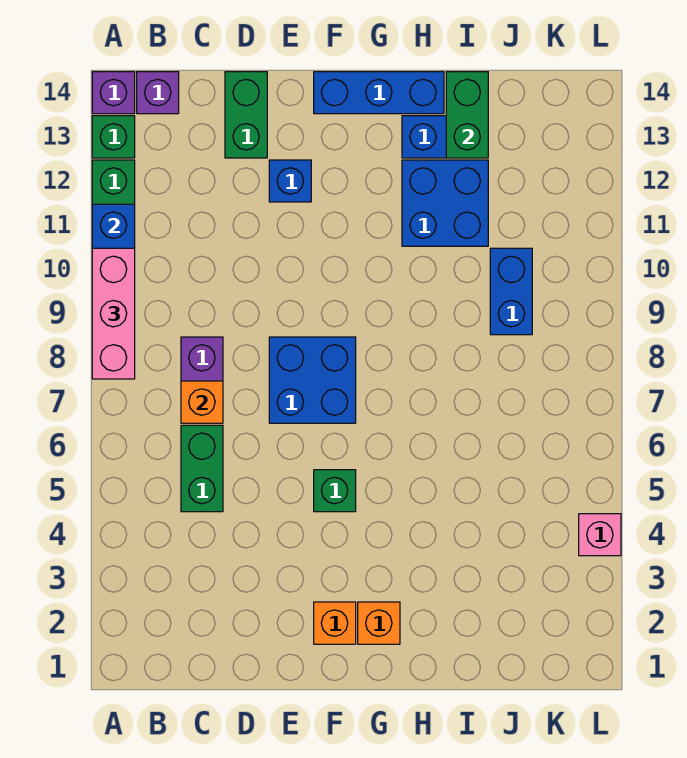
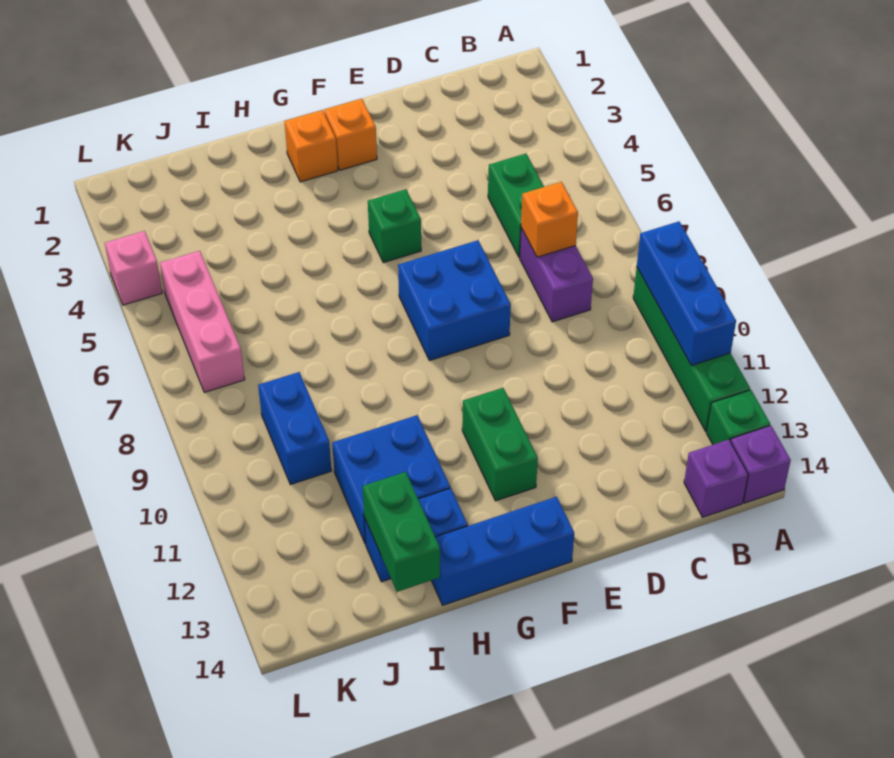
pink 1x3 brick [92,248,135,379] -> pink 1x3 brick moved to [160,251,245,392]
green 1x2 brick [225,72,267,158] -> green 1x2 brick moved to [462,388,538,501]
blue 1x1 brick [269,160,311,202] -> none

